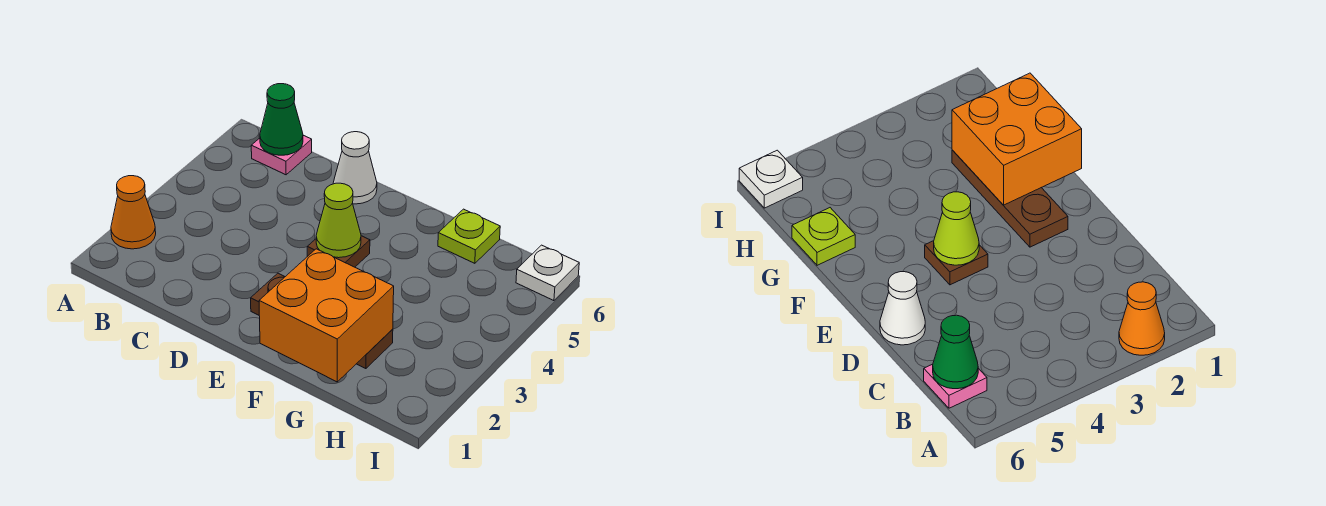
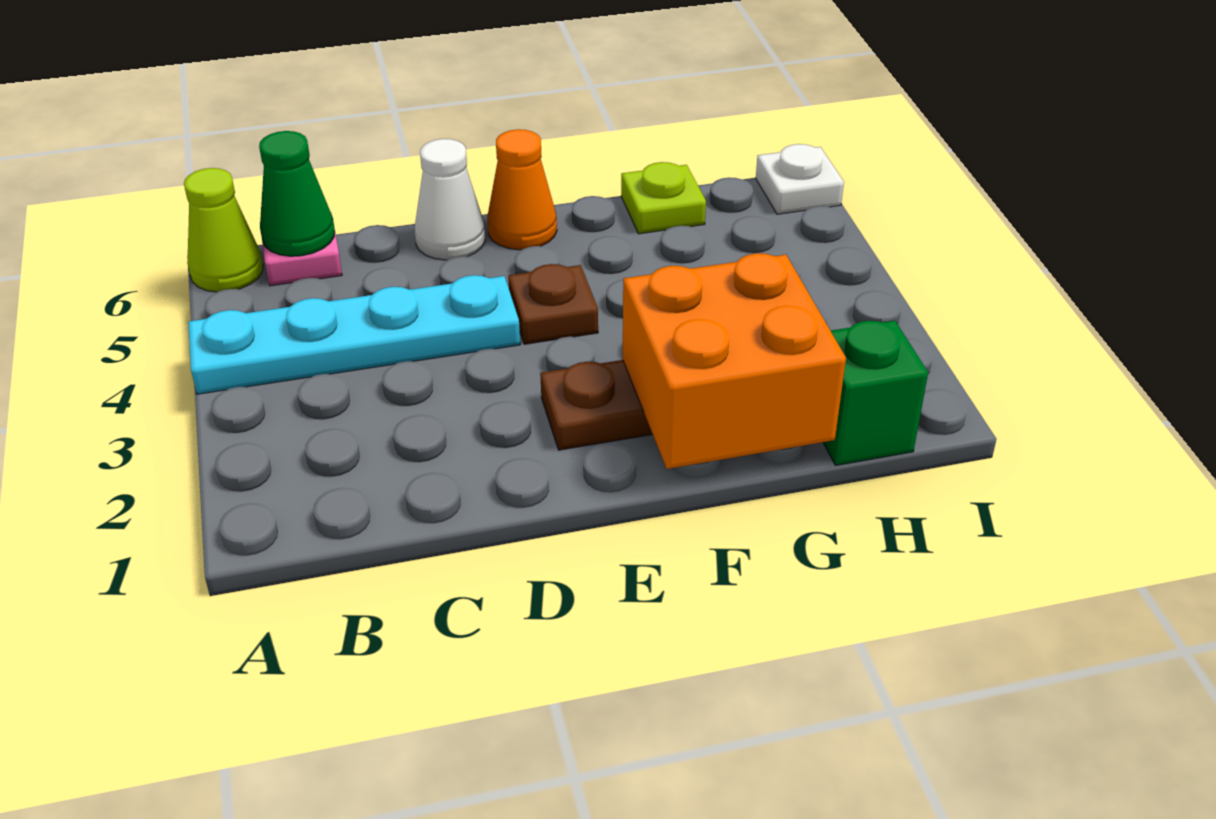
orange 1x1 cone [111,176,156,249] -> orange 1x1 cone moved to [487,129,557,250]
none -> cyan 1x4 plate [188,275,520,394]
lime 1x1 cone [316,183,361,258] -> lime 1x1 cone moved to [184,168,263,292]
none -> green 1x1 brick [823,321,928,465]

